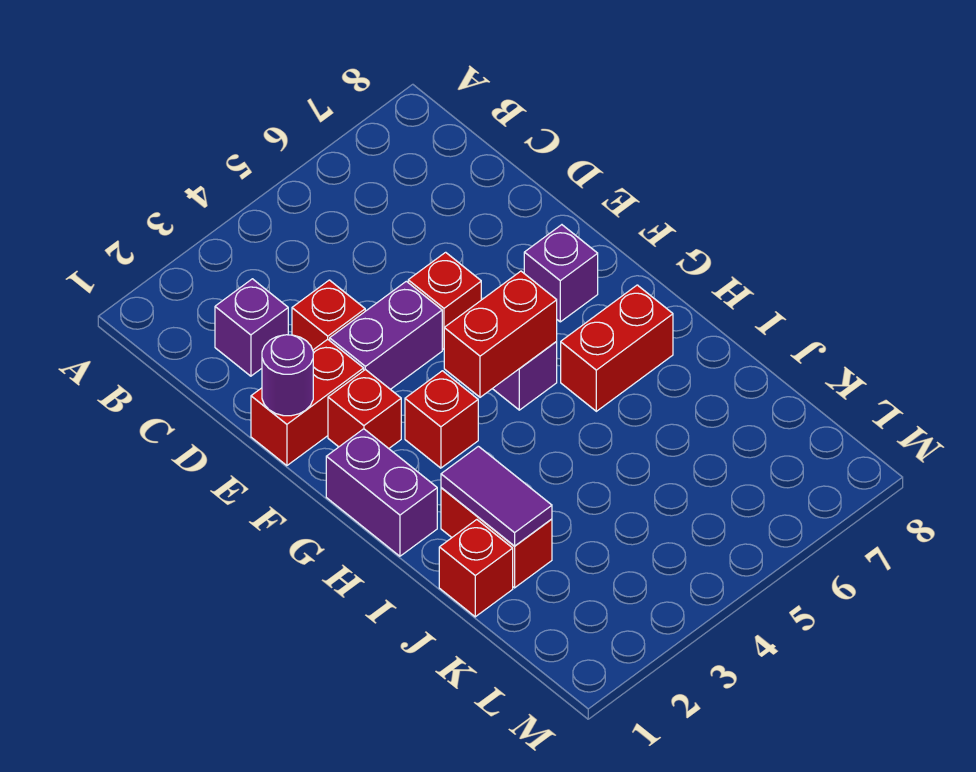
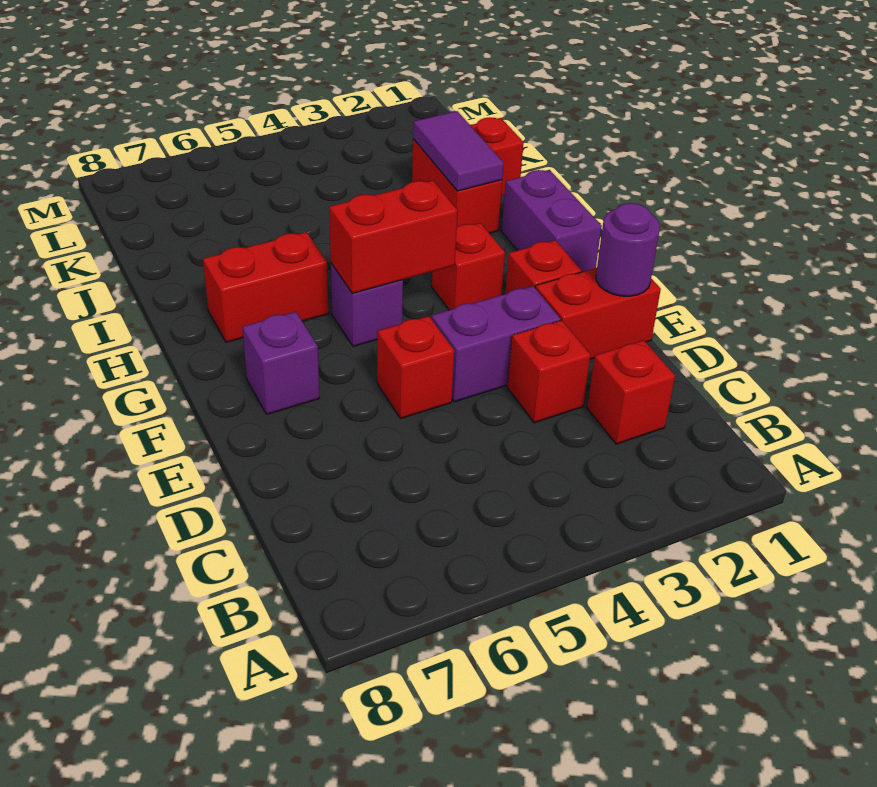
purple 1x1 brick [215,279,288,376] -> red 1x1 brick [587,340,675,444]

